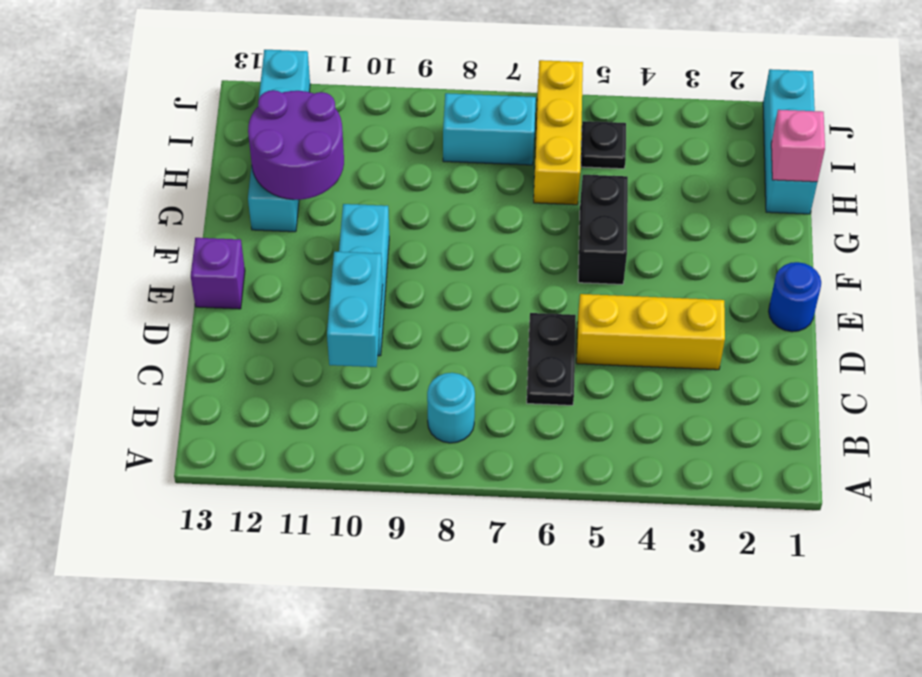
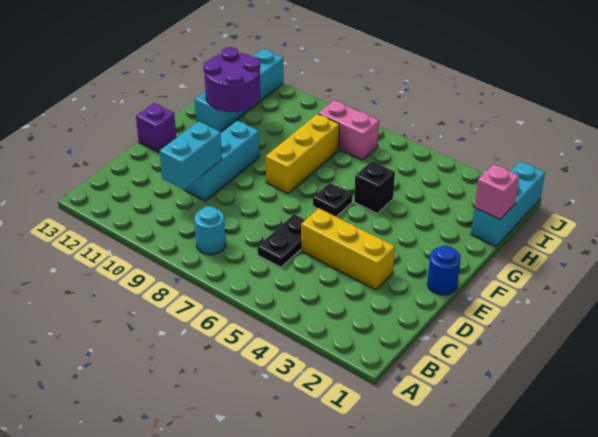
black 1x2 brick [578,175,628,284] -> black 1x1 brick [354,161,395,213]
yellow 1x3 brick [534,60,583,205] -> yellow 1x3 brick moved to [266,114,339,193]
black 1x1 plate [581,121,626,169] -> black 1x1 plate moved to [313,183,352,217]
cyan 1x2 brick [443,93,536,165] -> pink 1x2 brick [318,100,379,160]

